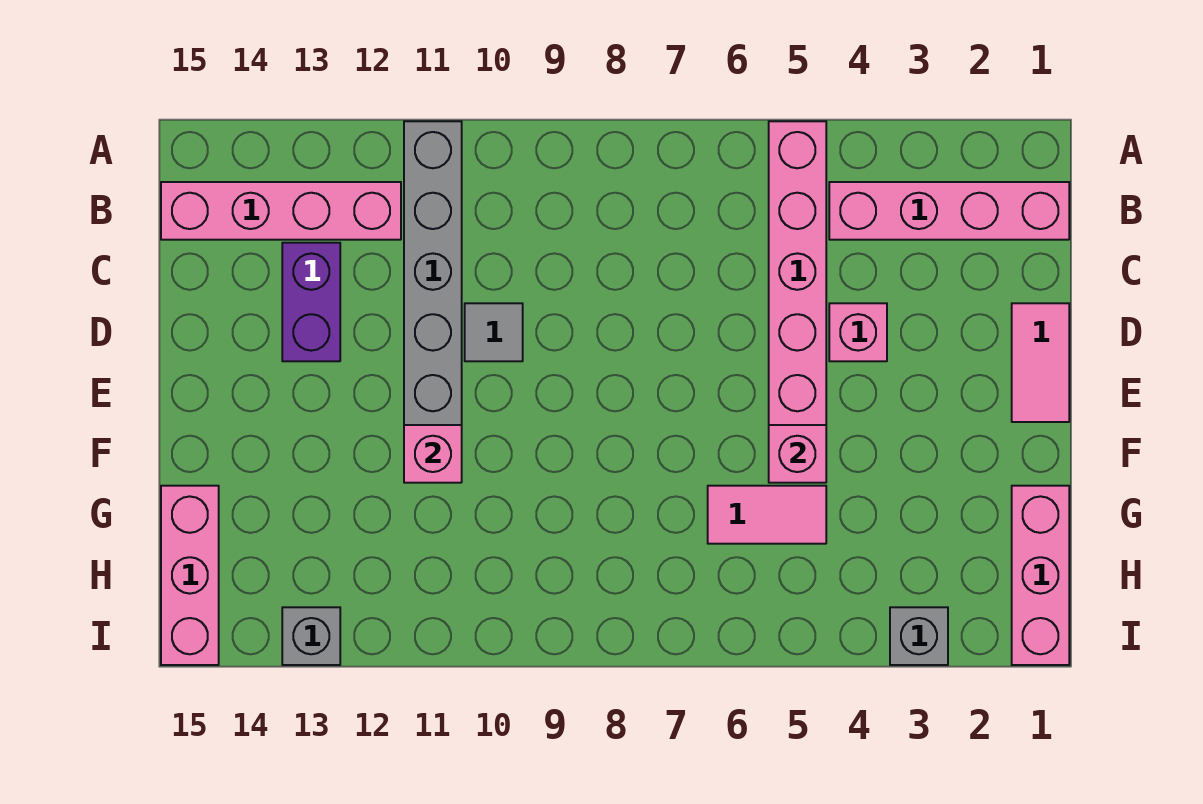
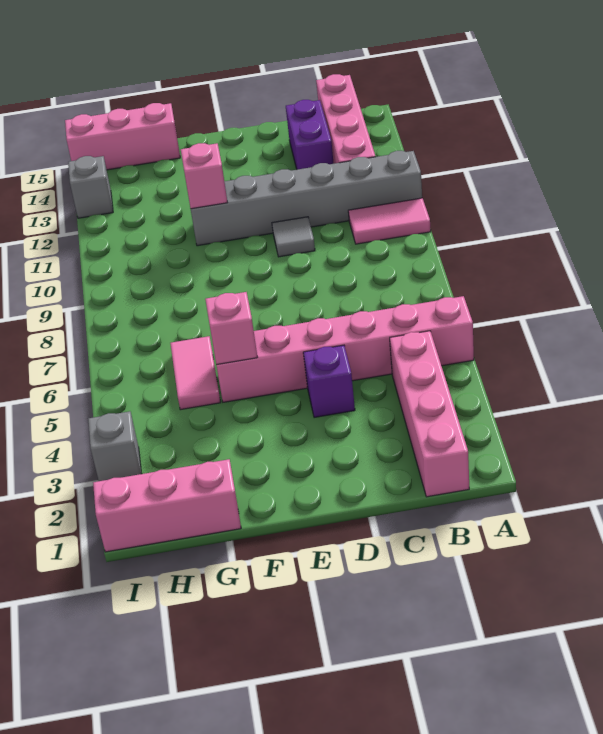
purple 1x2 brick [282,243,340,361] -> purple 1x2 brick turned to [286,100,334,170]
pink 1x2 tile [1012,303,1069,422] -> pink 1x2 tile moved to [348,198,431,244]
pink 1x1 brick [829,303,887,361] -> purple 1x1 brick [303,345,355,418]

